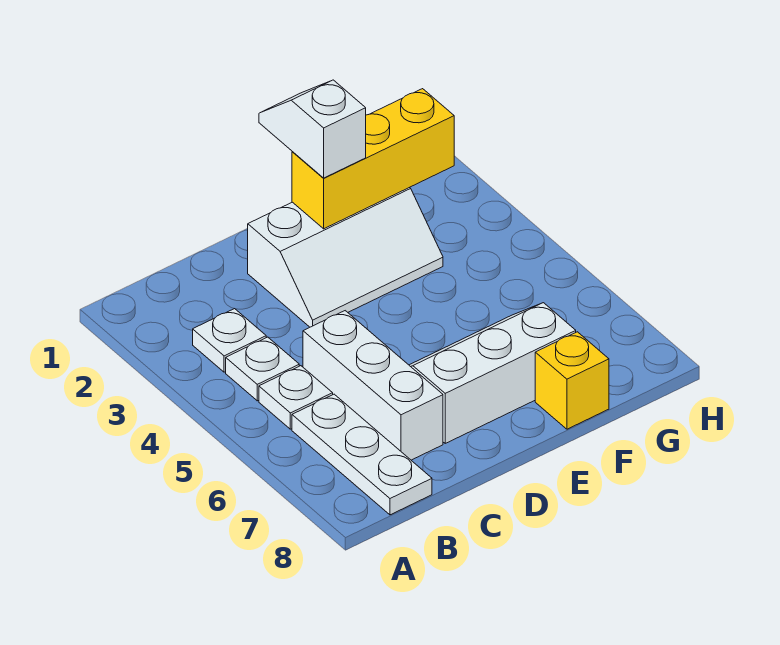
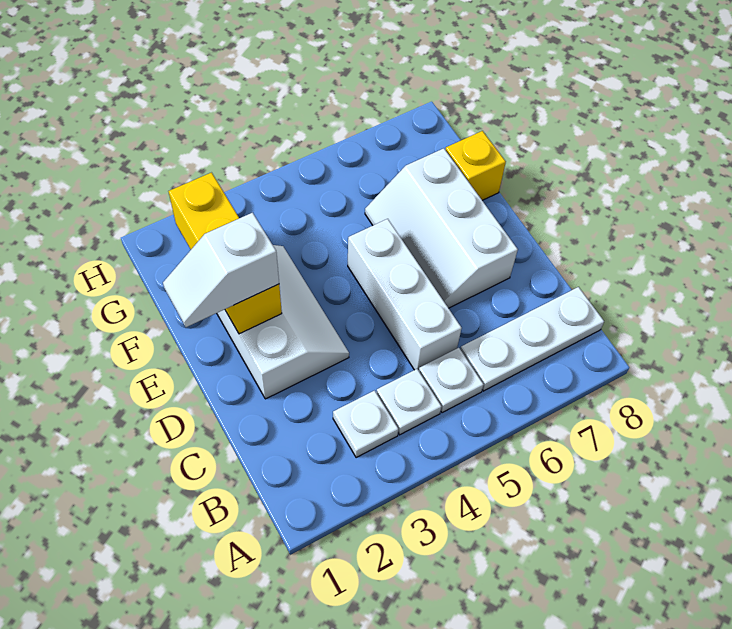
white 1x3 brick [303,311,443,460] -> white 1x3 brick turned to [348,219,462,370]

